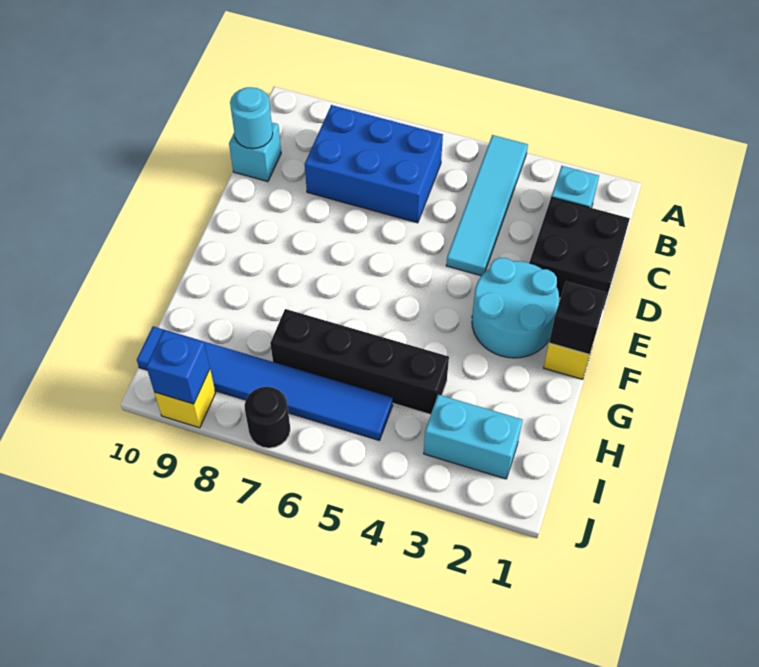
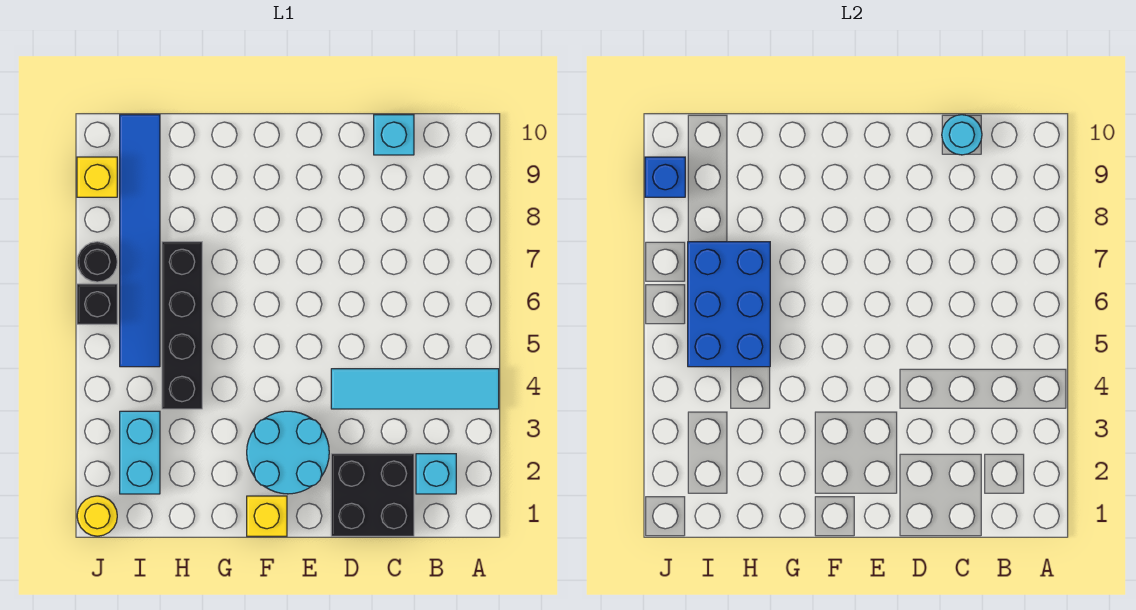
blue 2x3 brick [305,105,443,223] -> blue 2x3 brick moved to [688,242,770,367]
black 1x1 brick [549,282,607,355] -> black 1x1 brick moved to [77,284,117,324]
none -> yellow 1x1 round brick [77,496,117,536]

